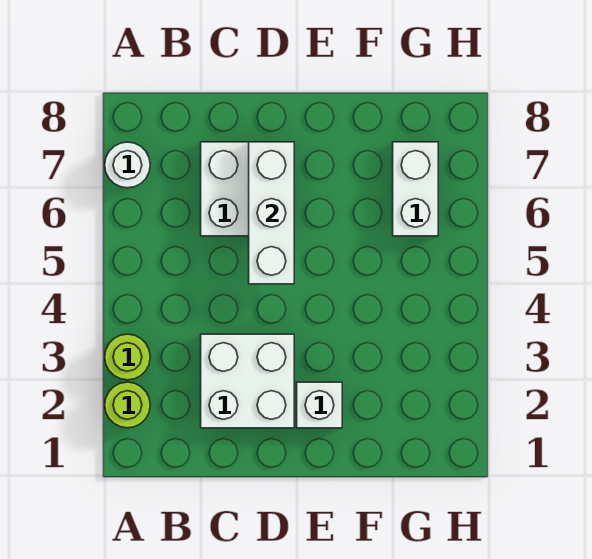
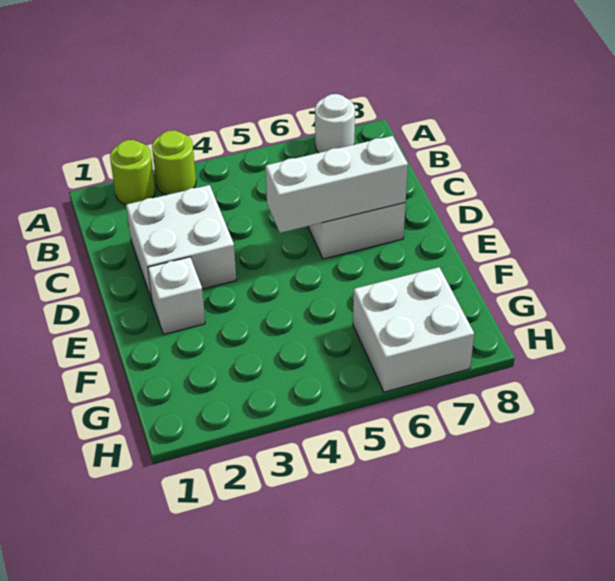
white 1x2 brick [393,142,438,236] -> white 2x2 brick [353,267,474,392]

